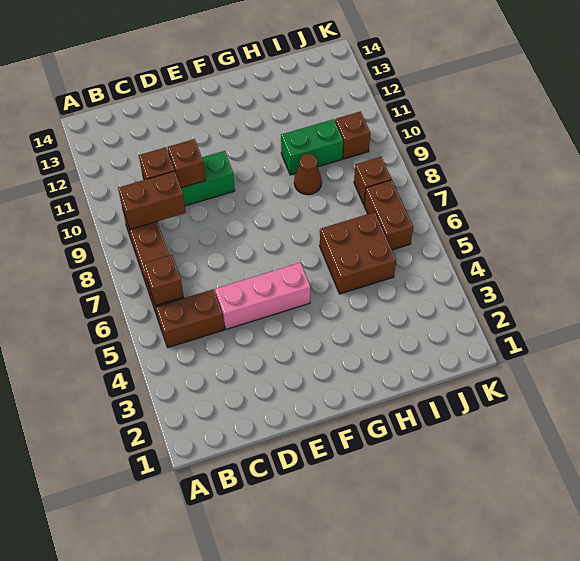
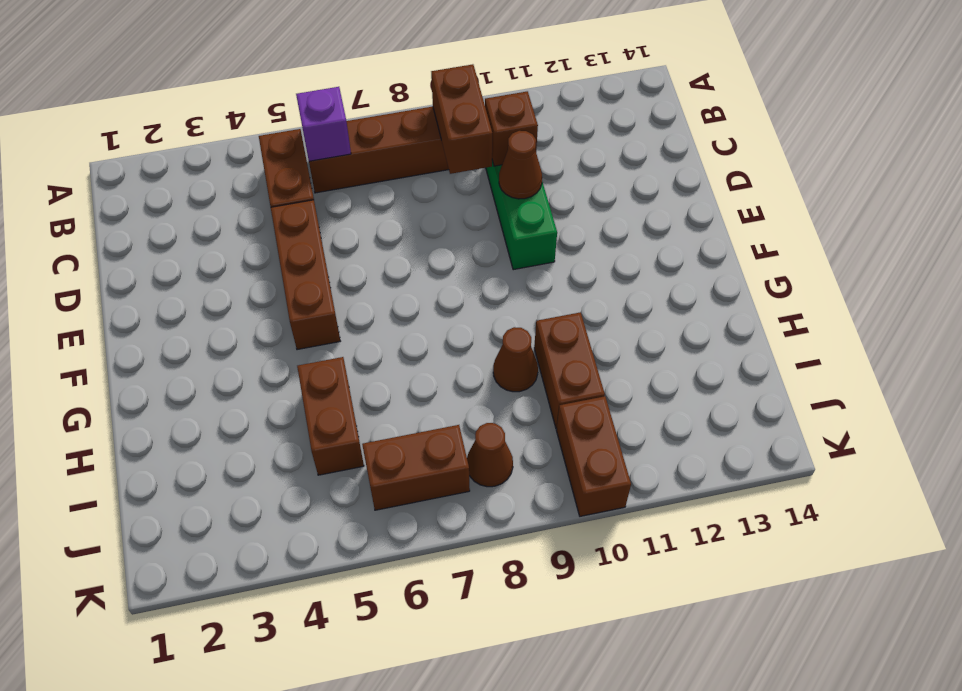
brown 1x1 brick [144,255,184,305] -> purple 1x1 brick [296,87,351,161]
pink 1x3 brick [215,263,310,329] -> brown 1x3 brick [271,200,340,350]
brown 1x1 brick [168,139,205,188] -> brown 1x1 cone [499,131,542,199]
brown 2x2 brick [320,212,396,294] -> brown 1x2 brick [297,357,364,475]
green 1x2 brick [281,119,343,175] -> brown 1x2 brick [534,312,605,428]
brown 1x1 brick [354,157,391,204] -> brown 1x1 cone [467,423,513,487]
brown 1x1 brick [335,111,370,159] -> brown 1x2 brick [556,396,631,516]

